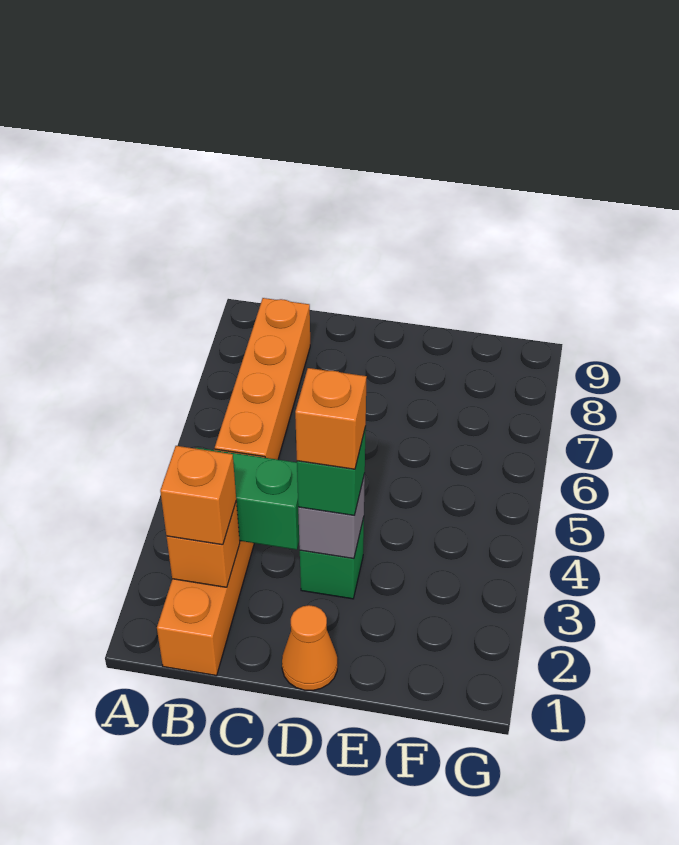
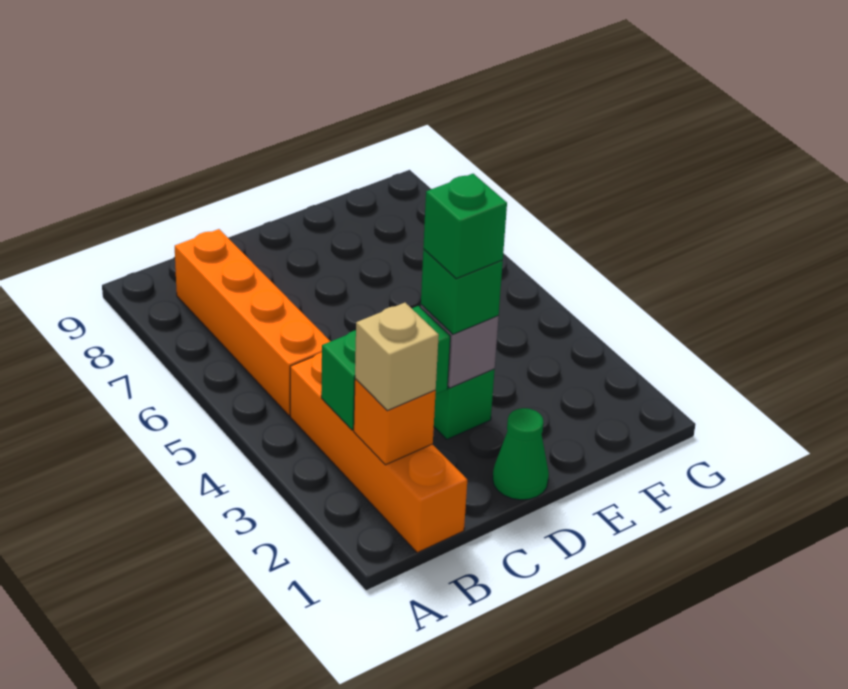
orange 1x1 brick [160,446,236,545] -> tan 1x1 brick [355,303,439,411]
orange 1x1 cone [282,605,337,690] -> green 1x1 cone [493,408,549,500]
orange 1x1 brick [295,368,367,469] -> green 1x1 brick [423,174,507,279]

